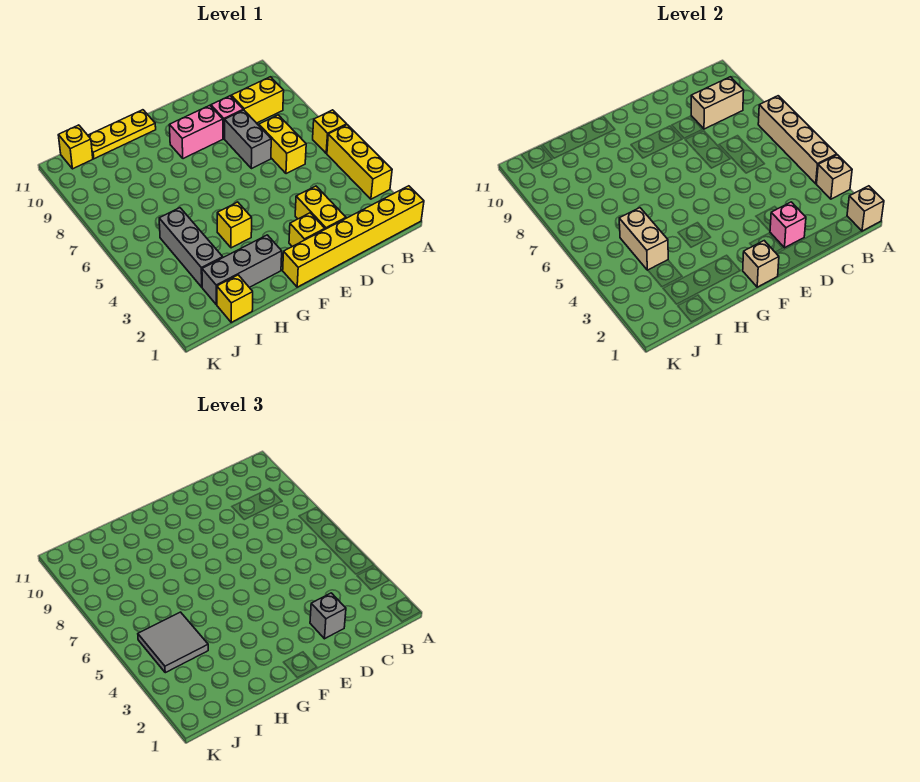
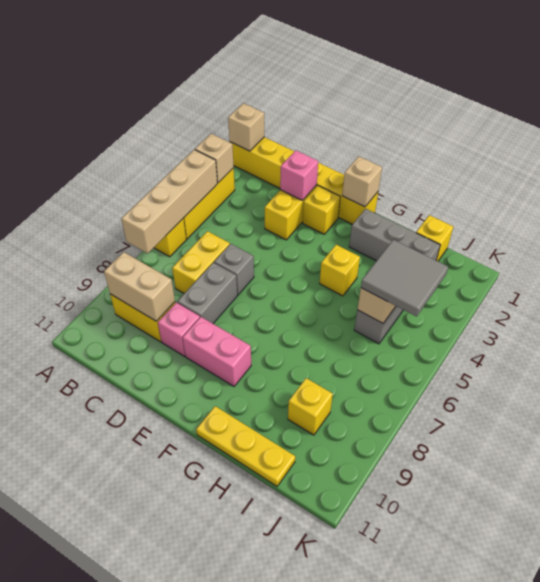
grey 1x1 brick [310,593,346,639] -> grey 1x1 brick moved to [214,244,254,295]
yellow 1x1 brick [58,125,93,169] -> yellow 1x1 brick moved to [288,378,333,435]

